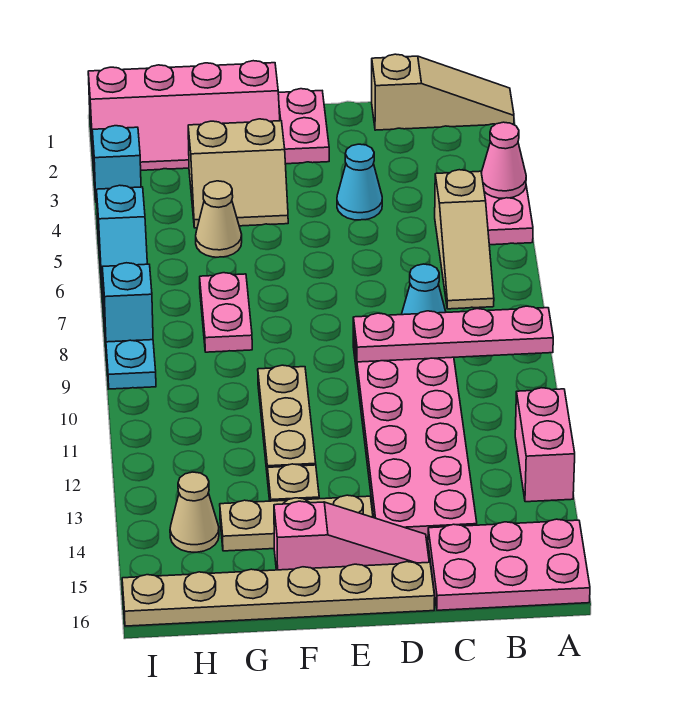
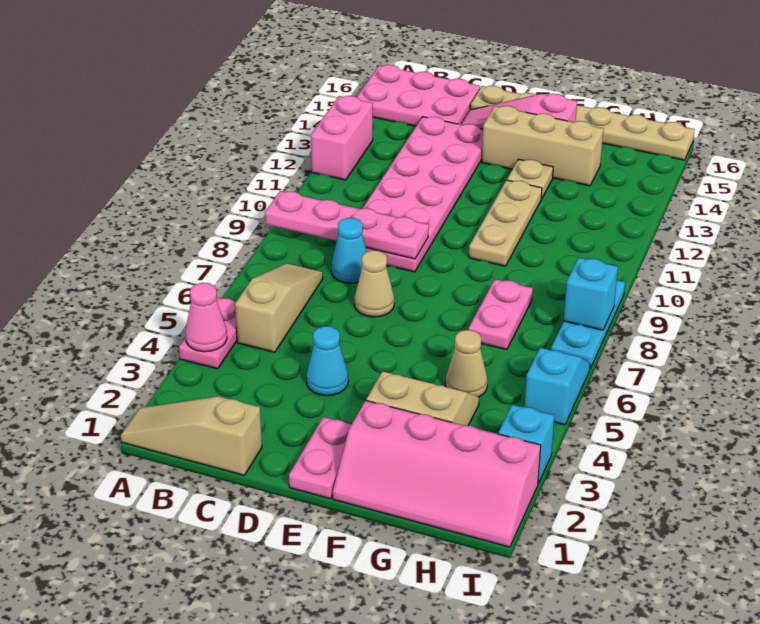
tan 1x3 plate [220,495,373,551] -> tan 1x3 brick [482,106,603,186]
pink 2x4 slope [88,61,280,170] -> pink 2x4 slope turned to [333,401,541,547]
tan 1x1 cone [170,472,219,552] -> tan 1x1 cone moved to [355,250,394,317]

